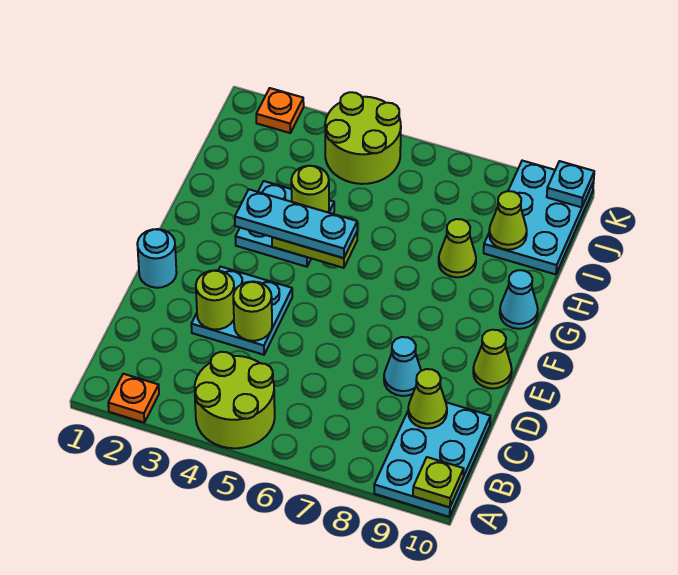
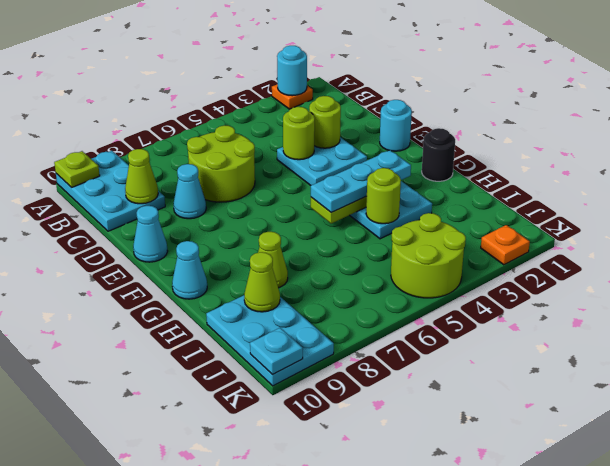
none -> cyan 1x1 round brick [277,46,307,96]
lime 2x2 round brick [195,352,275,448] -> lime 2x2 round brick moved to [187,125,255,202]
lime 1x1 cone [473,330,512,389] -> cyan 1x1 cone [133,206,168,262]
none -> black 1x1 round brick [422,128,455,181]

